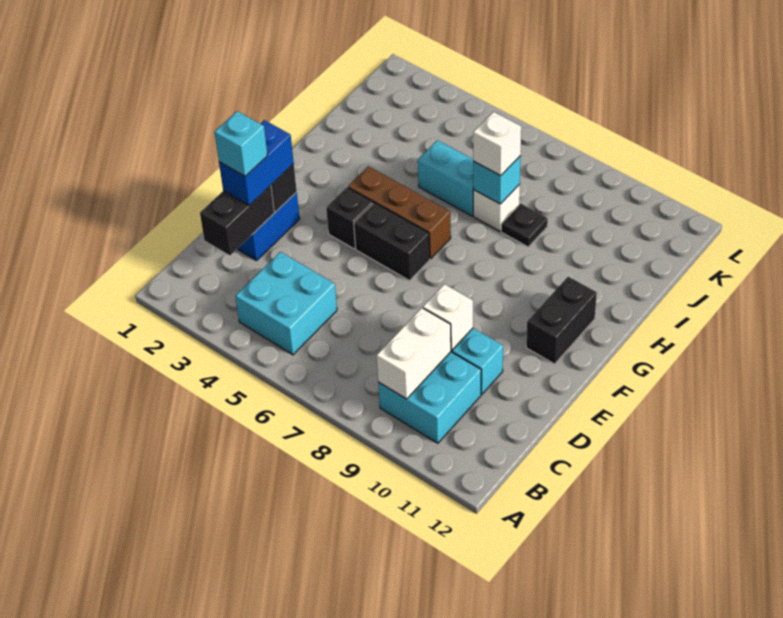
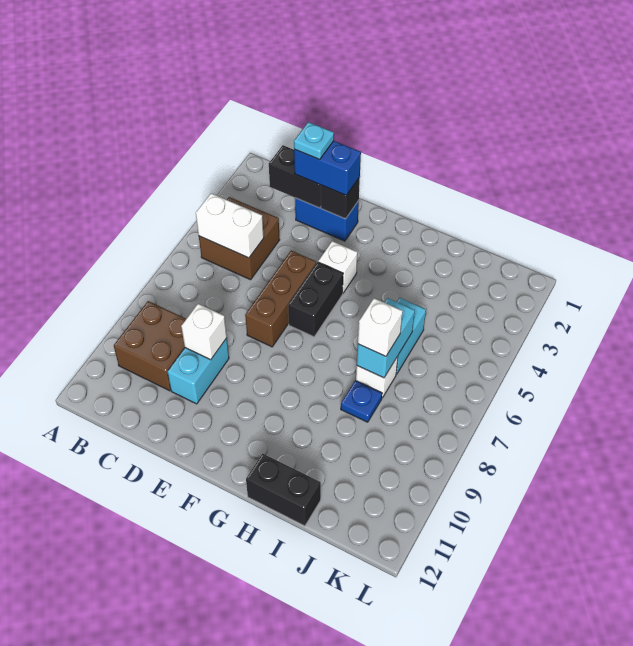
cyan 2x2 brick [235,252,337,355] -> brown 2x2 brick [199,197,280,280]
cyan 2x2 brick [378,352,481,443] -> brown 2x2 brick [114,301,186,391]
white 1x2 brick [377,308,451,399] -> white 1x2 brick moved to [196,193,264,258]
cyan 1x1 brick [214,111,268,176] -> cyan 1x1 plate [294,122,334,159]
black 1x1 brick [326,187,373,249] -> white 1x1 brick [318,241,357,293]
black 1x2 brick [526,277,597,364] -> black 1x2 brick moved to [246,454,321,526]
brown 1x3 brick [348,166,451,259] -> brown 1x3 brick moved to [245,251,316,347]
cyan 1x1 brick [473,156,521,204] -> cyan 1x2 brick [357,298,415,378]
black 1x1 plate [501,204,548,247] -> blue 1x1 plate [341,381,382,422]

